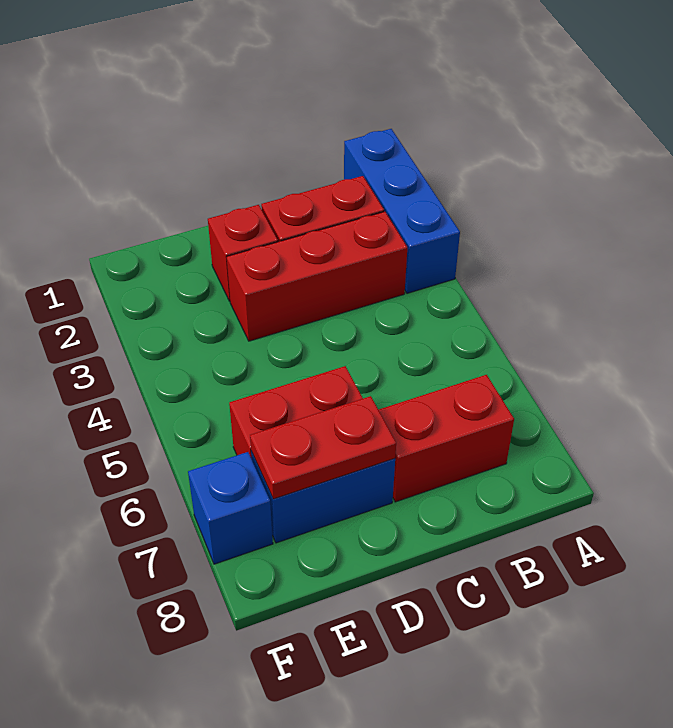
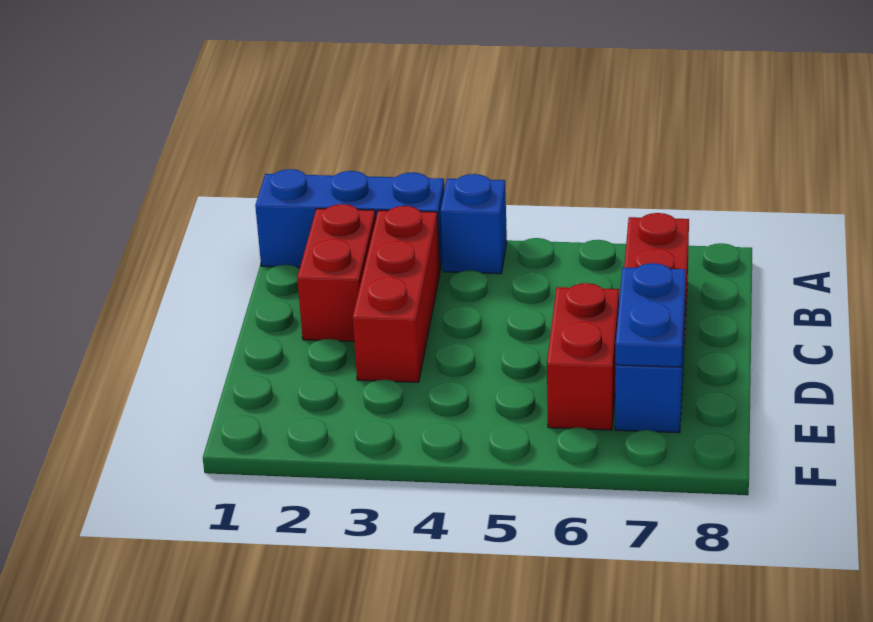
red 1x1 brick [208,205,278,301] -> none
red 1x2 plate [250,396,396,499] -> blue 1x2 plate [616,263,686,367]
blue 1x1 brick [188,452,273,564] -> blue 1x1 brick moved to [440,174,507,274]

